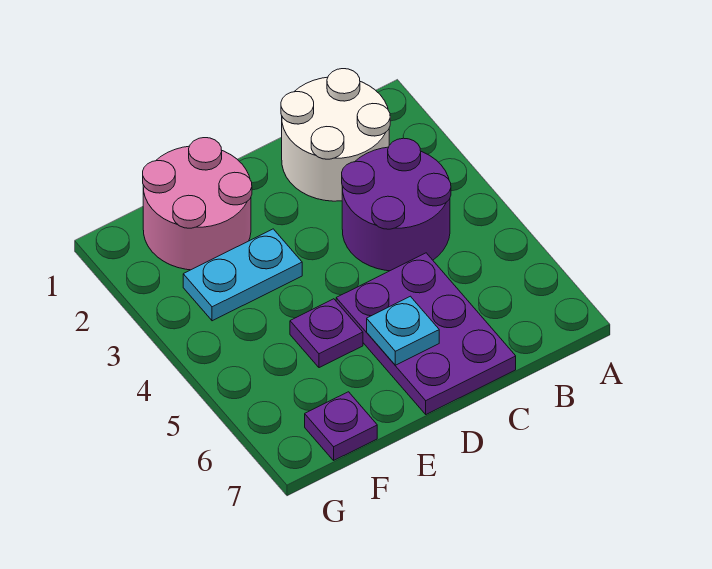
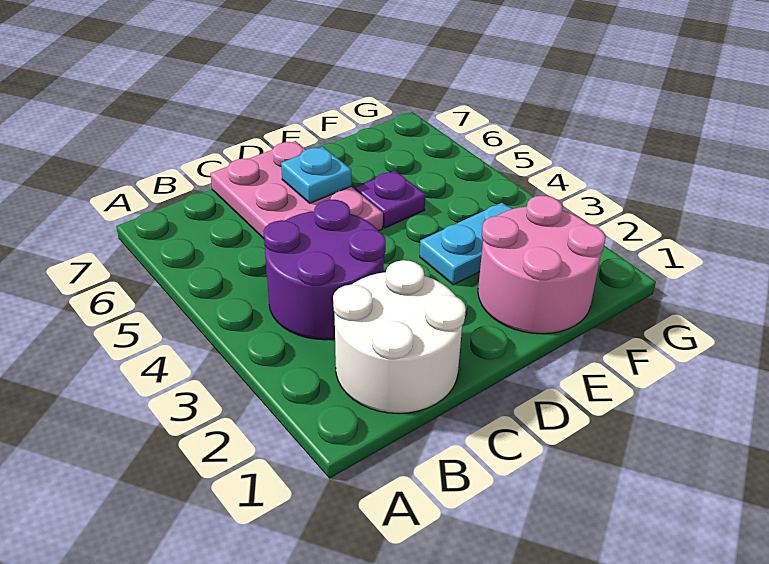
purple 2x3 plate [336,253,516,414] -> pink 2x3 plate [210,141,383,239]
purple 1x1 plate [305,392,377,460] -> none

